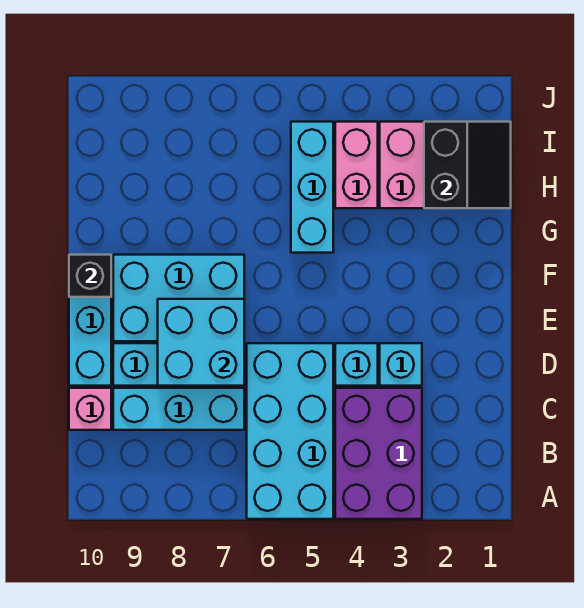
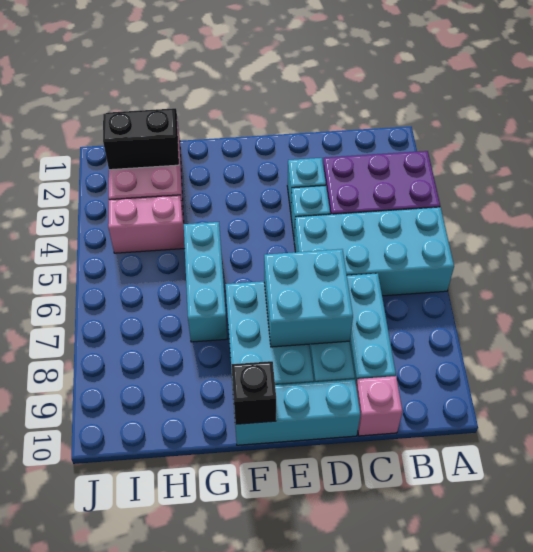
cyan 1x3 brick [291,122,333,253] -> cyan 1x3 brick turned to [184,222,227,342]

